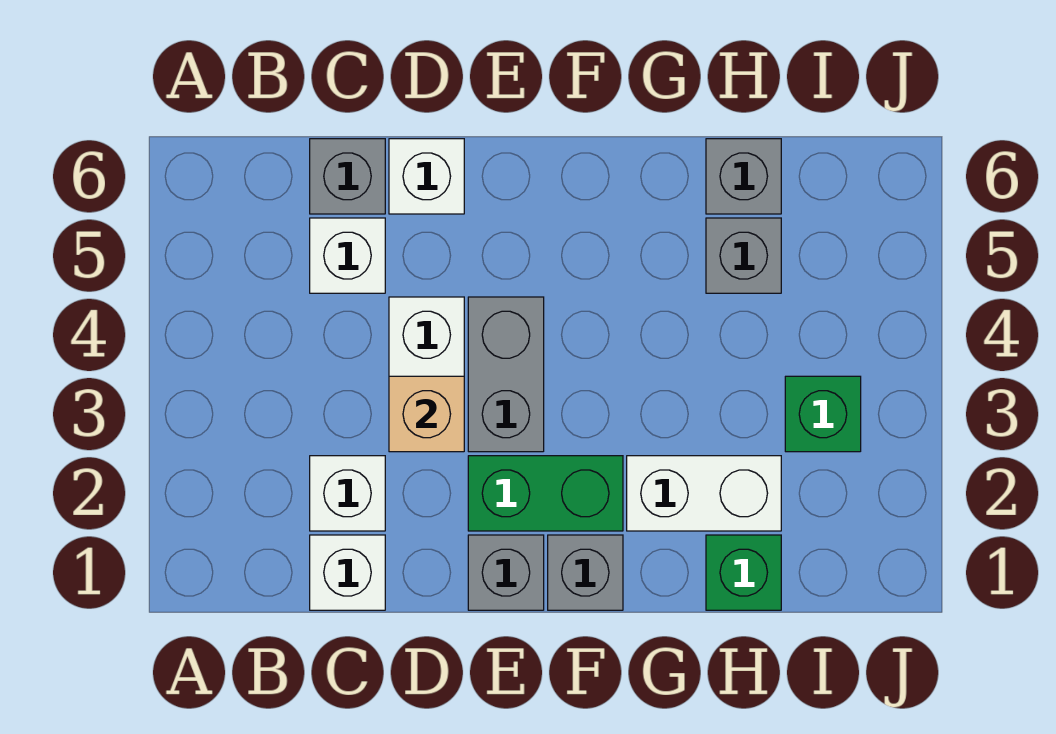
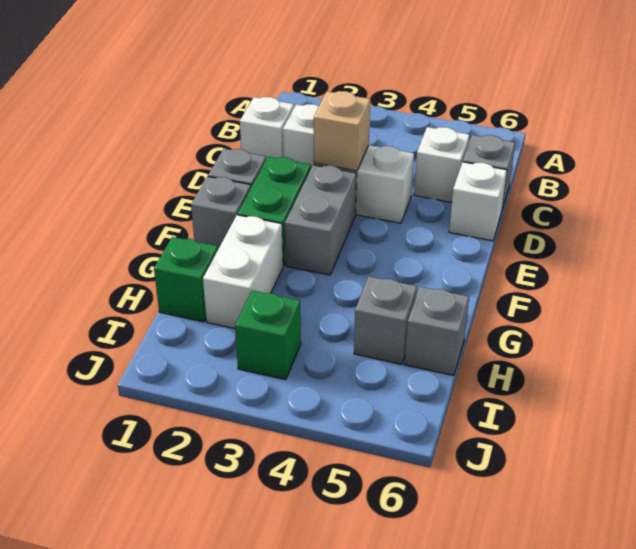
grey 1x2 brick [468,297,544,452] -> grey 1x2 brick turned to [285,165,357,275]

